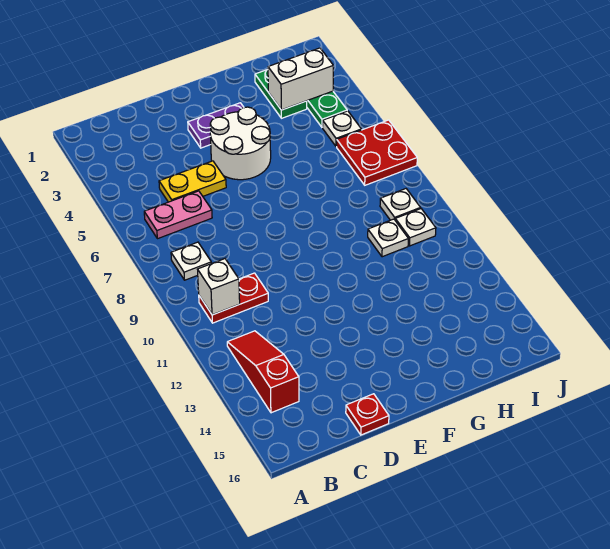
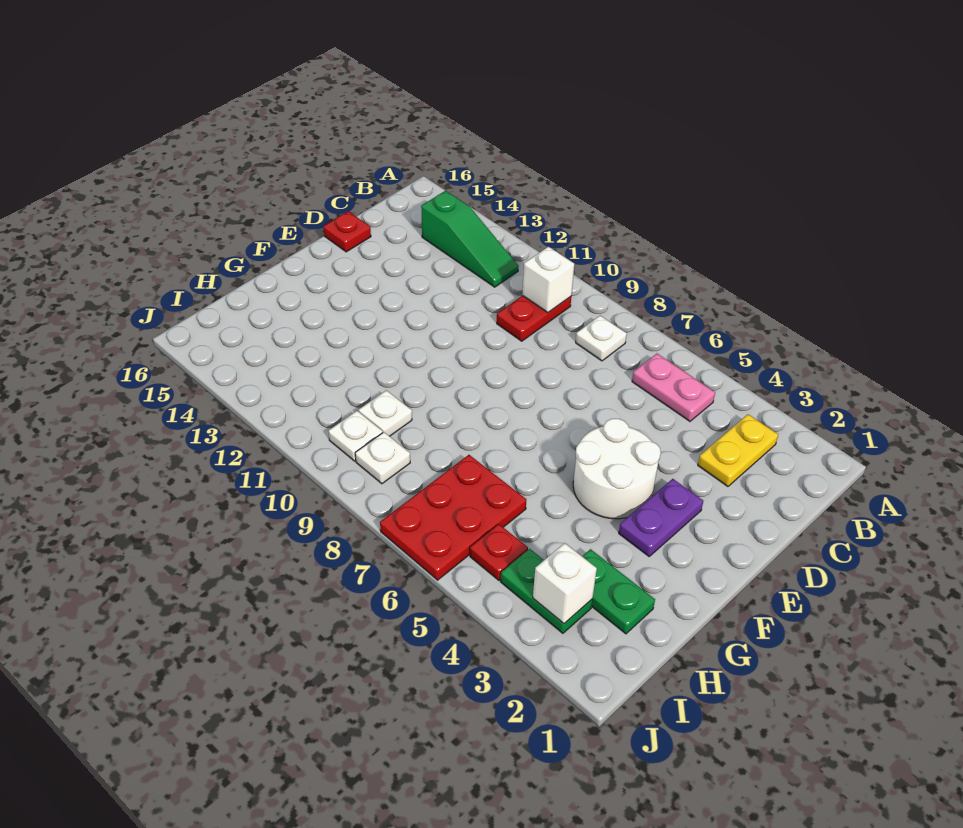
pink 1x2 plate [144,191,212,239] -> pink 1x2 plate turned to [632,354,715,421]
red 1x3 slope [227,331,299,413] -> green 1x3 slope [421,191,519,287]
yellow 1x2 plate [159,161,226,202] -> yellow 1x2 plate moved to [698,414,778,486]
white 1x2 brick [268,48,333,110] -> white 1x1 brick [533,543,597,624]
white 1x1 plate [323,111,361,146] -> red 1x1 plate [470,524,528,580]
red 2x2 plate [337,120,417,185] -> red 2x3 plate [380,455,526,580]

